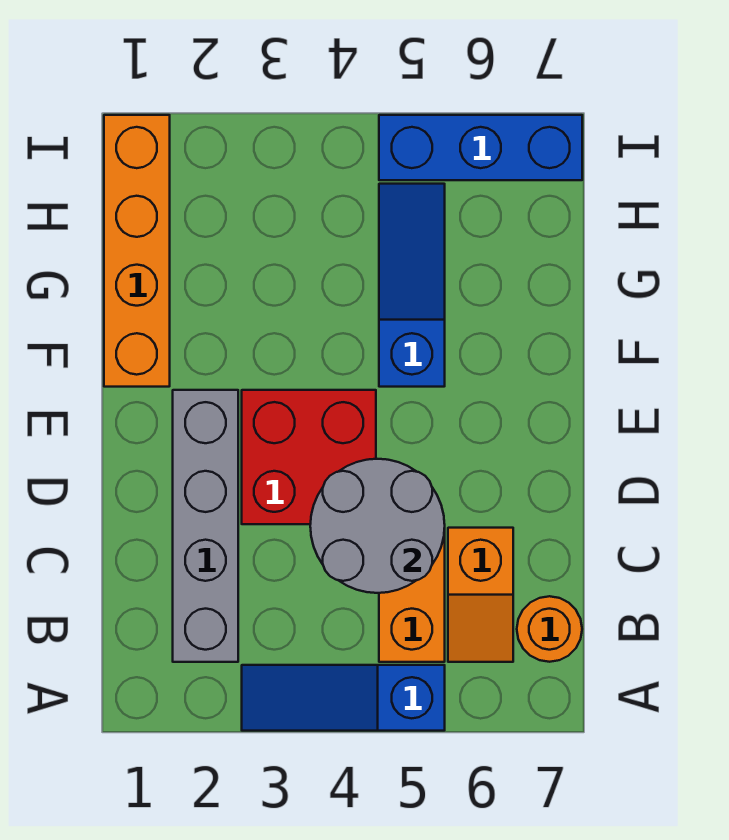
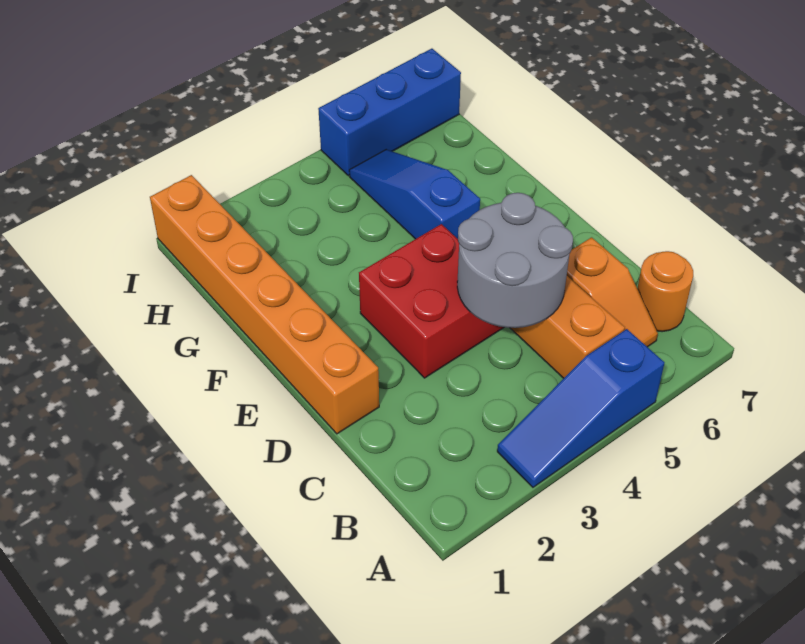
grey 1x4 brick [173,390,238,662] -> none
orange 1x4 brick [104,115,170,387] -> orange 1x6 brick [150,175,379,434]

